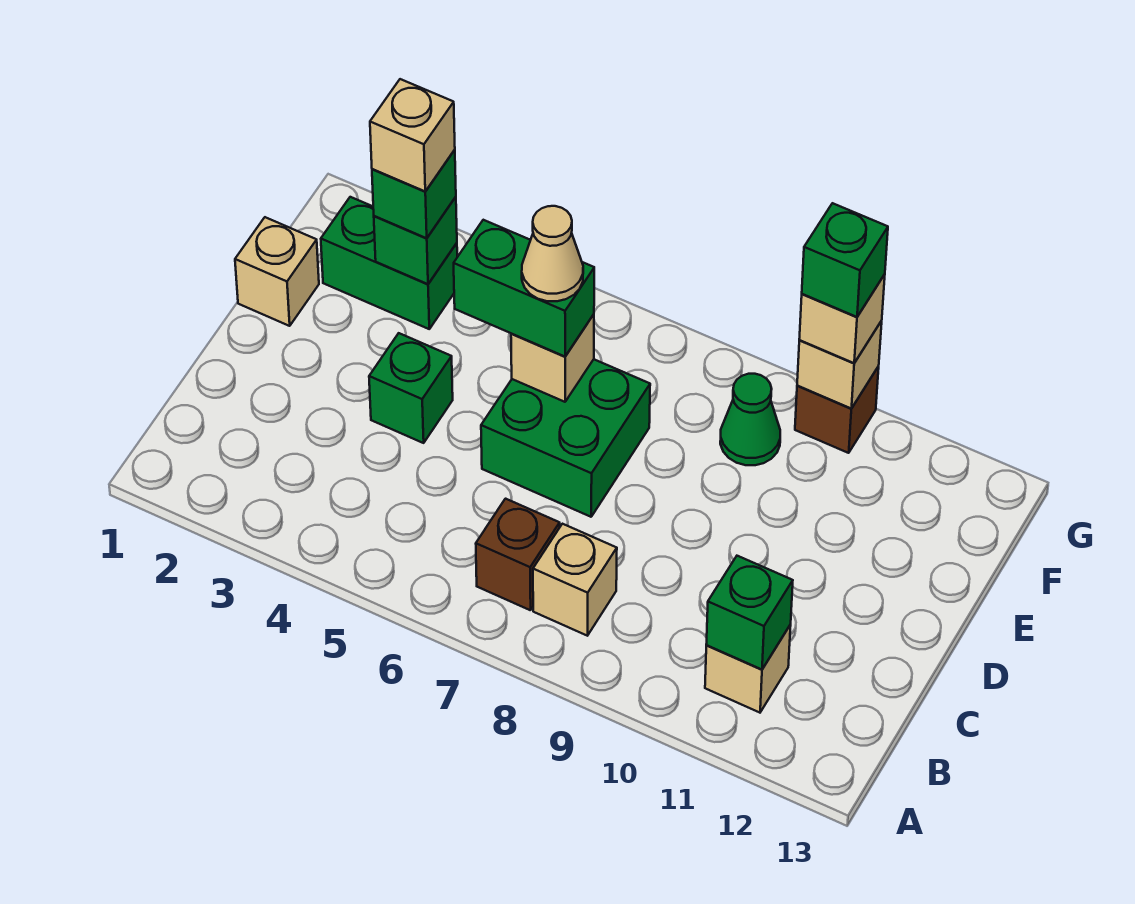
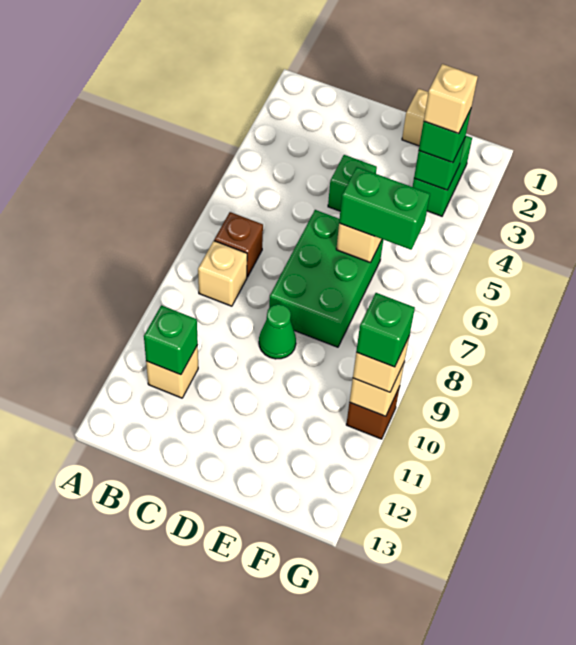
green 2x2 brick [481,359,650,517] -> green 2x3 brick [269,210,383,347]
green 1x2 brick [454,220,594,356] -> green 1x2 brick turned to [339,167,430,250]
tan 1x1 cone [522,206,583,301] -> none
green 1x1 cone [720,374,780,465] -> green 1x1 cone moved to [259,304,296,359]

